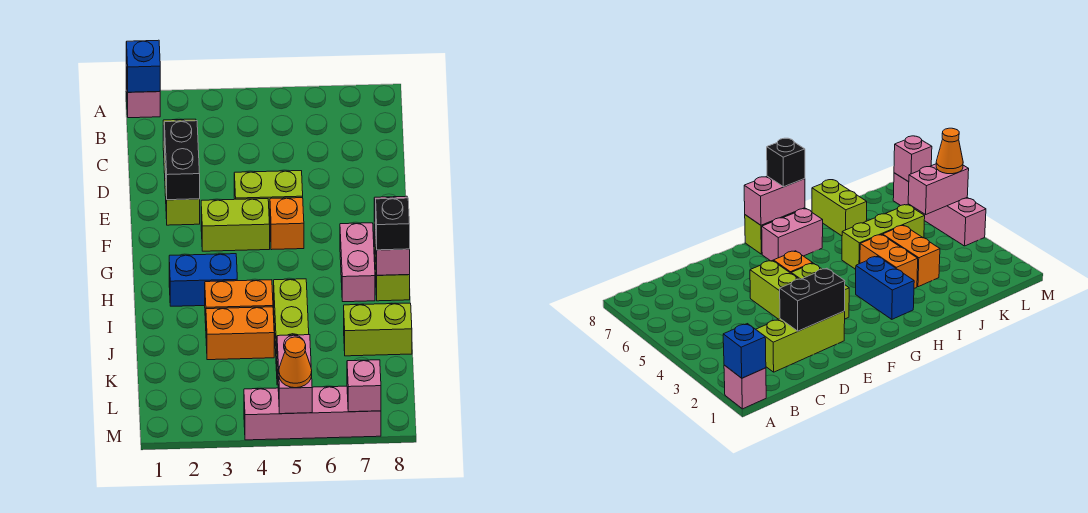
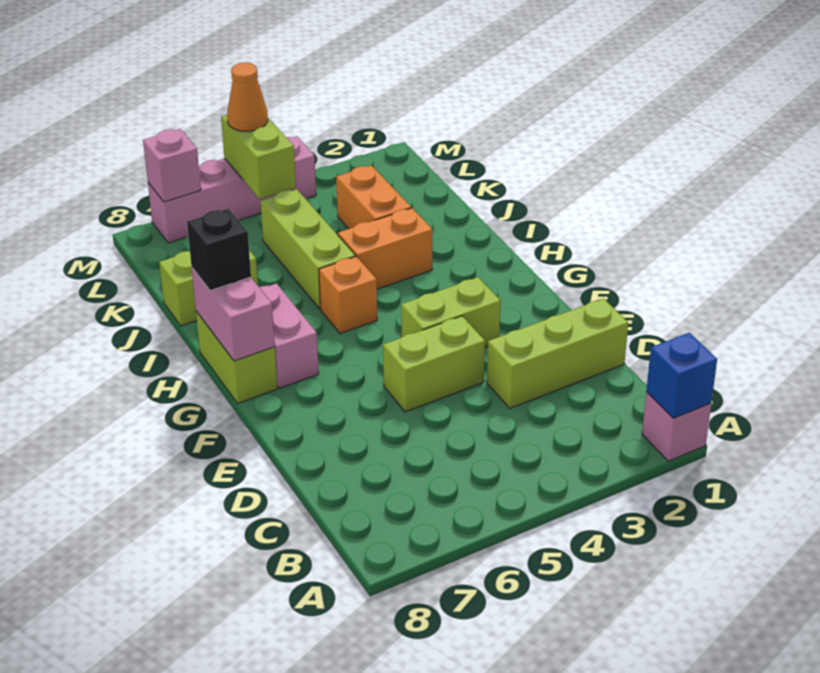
lime 1x3 brick [163,119,200,225] -> lime 1x3 brick turned to [487,299,628,408]
black 1x2 brick [164,121,200,200] -> none
orange 1x1 brick [270,198,304,250] -> orange 1x1 brick moved to [319,256,377,334]
blue 1x2 brick [169,254,237,306] -> none
orange 1x2 brick [206,307,274,360] -> orange 1x2 brick turned to [336,165,411,229]
pink 1x2 brick [277,335,312,414] -> lime 1x2 brick [221,115,296,199]

